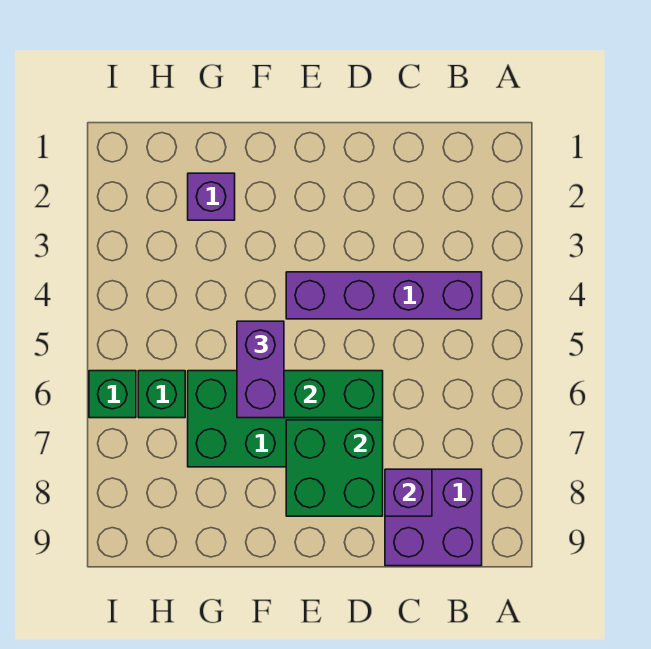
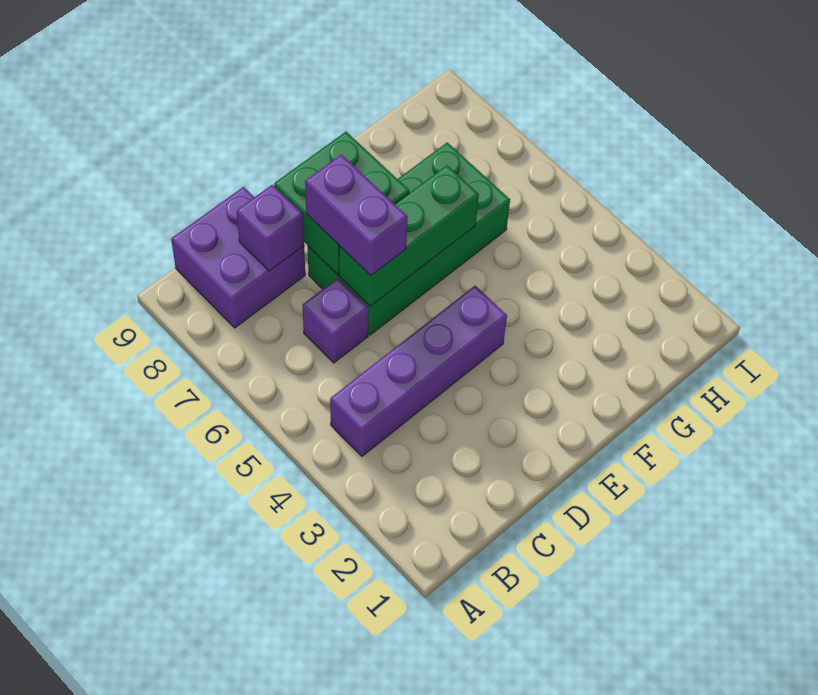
purple 1x2 brick [237,321,284,418] -> purple 1x2 brick moved to [305,155,408,275]
purple 1x1 brick [188,173,235,220] -> purple 1x1 brick moved to [303,278,368,363]
green 1x1 brick [138,371,185,418] -> none
green 1x1 brick [89,371,136,418] -> none

